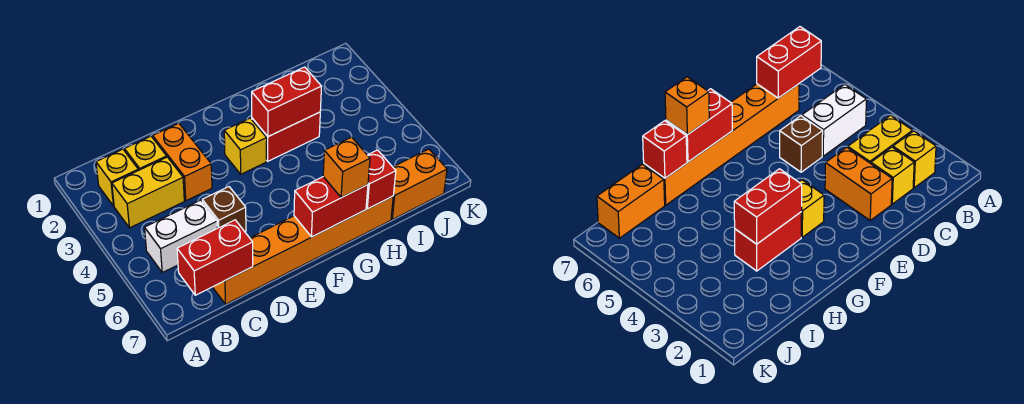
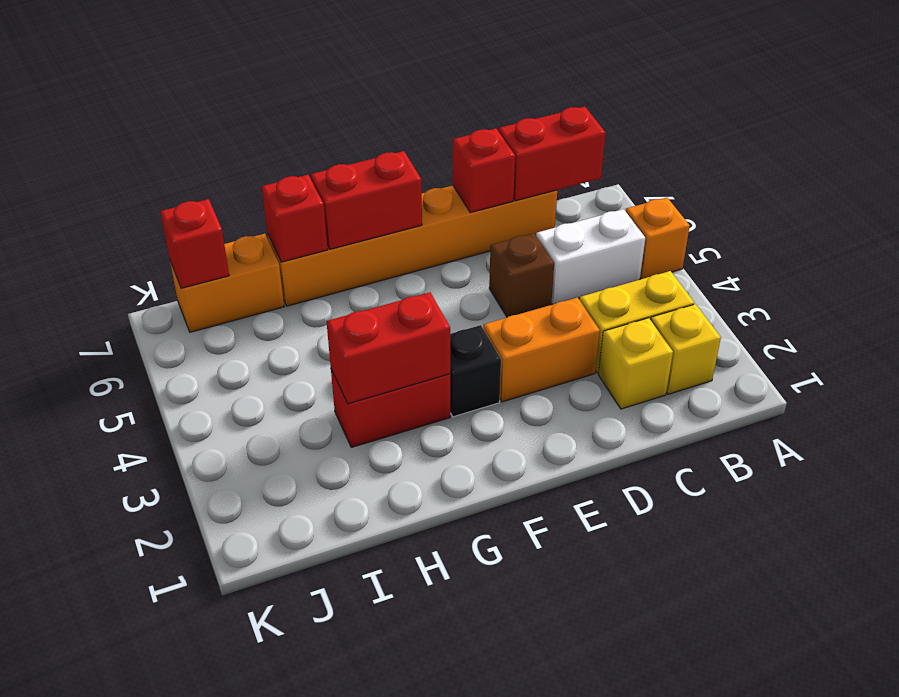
orange 1x2 brick [153,123,212,201] -> orange 1x2 brick turned to [483,298,600,402]
none -> red 1x1 brick [453,128,515,213]
yellow 1x1 brick [224,118,267,174] -> black 1x1 brick [450,325,501,417]
orange 1x1 brick [323,137,370,198] -> orange 1x1 brick moved to [626,198,690,279]
none -> red 1x1 brick [160,199,229,288]

